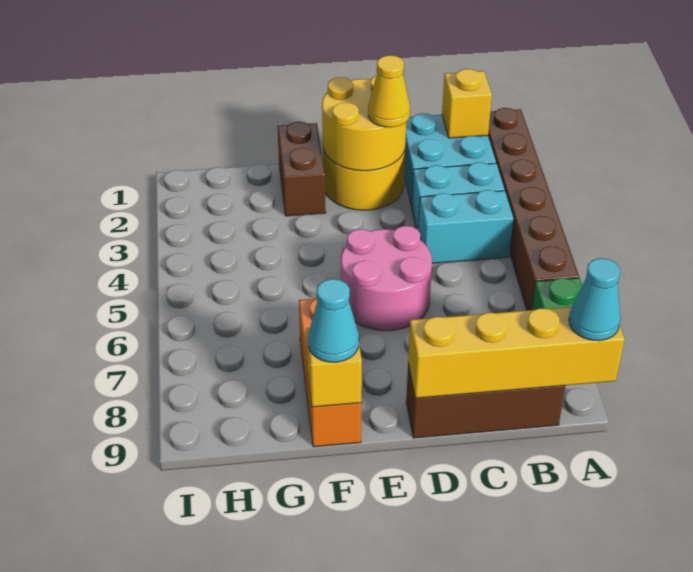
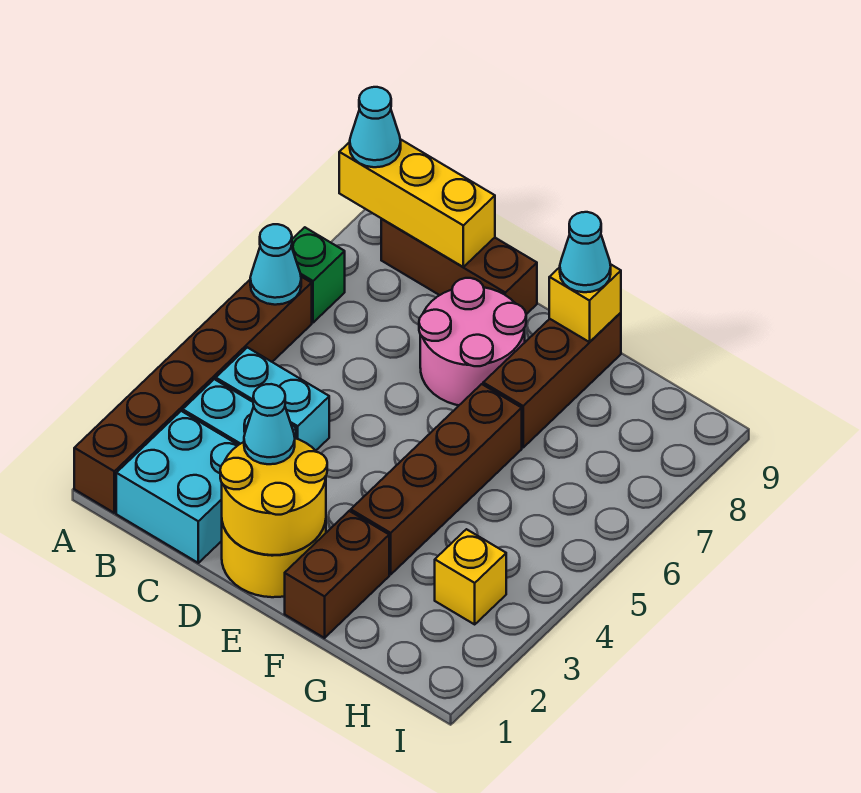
none -> cyan 1x1 cone [250,224,301,305]
yellow 1x4 brick [408,307,625,398] -> yellow 1x3 brick [339,139,495,267]
yellow 1x1 brick [442,69,492,138] -> yellow 1x1 brick moved to [435,529,506,624]
yellow 1x1 cone [368,55,410,127] -> cyan 1x1 cone [244,384,295,464]
pink 2x2 round brick [341,226,432,331] -> pink 2x2 round brick moved to [419,278,526,405]
none -> brown 1x4 brick [351,384,522,574]
orange 1x3 brick [299,298,361,447] -> brown 1x3 brick [483,313,621,447]

